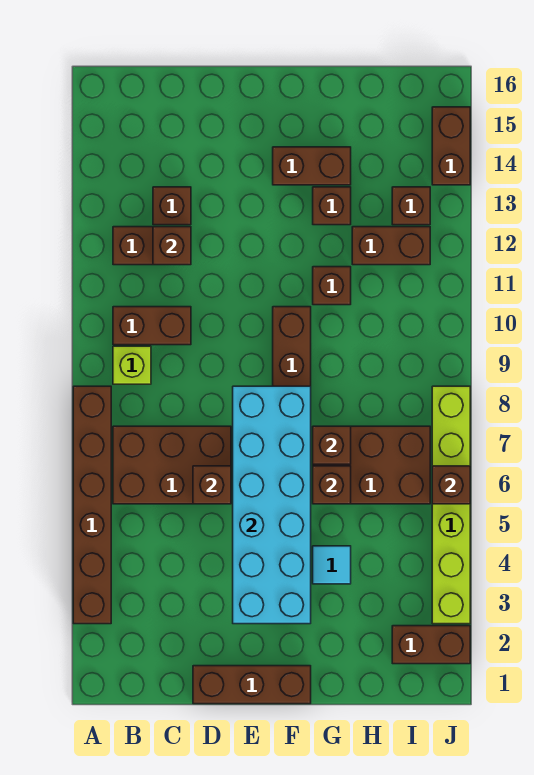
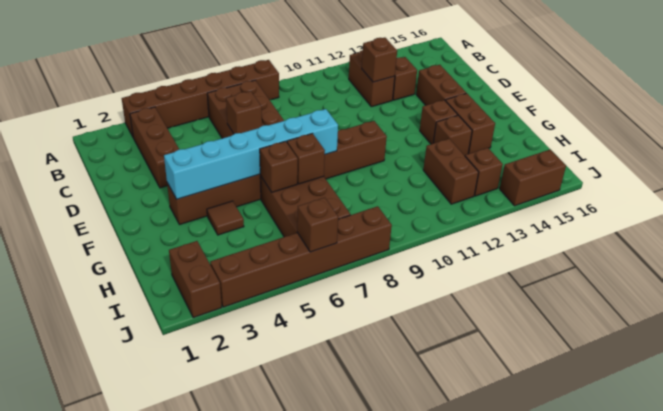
lime 1x1 brick [113,346,151,384] -> none
brown 1x2 brick [113,307,191,345] -> brown 1x2 brick moved to [416,65,466,105]
brown 1x3 brick [193,666,311,704] -> brown 1x3 brick moved to [130,107,179,188]
cyan 2x6 brick [233,386,311,624] -> cyan 1x6 brick [164,109,338,199]
cyan 1x1 tile [313,546,351,584] -> brown 1x1 tile [207,201,244,235]
brown 1x1 brick [313,267,351,305] -> brown 1x1 brick moved to [420,100,458,144]
lime 1x6 brick [432,386,470,624] -> brown 1x6 brick [210,206,392,307]

